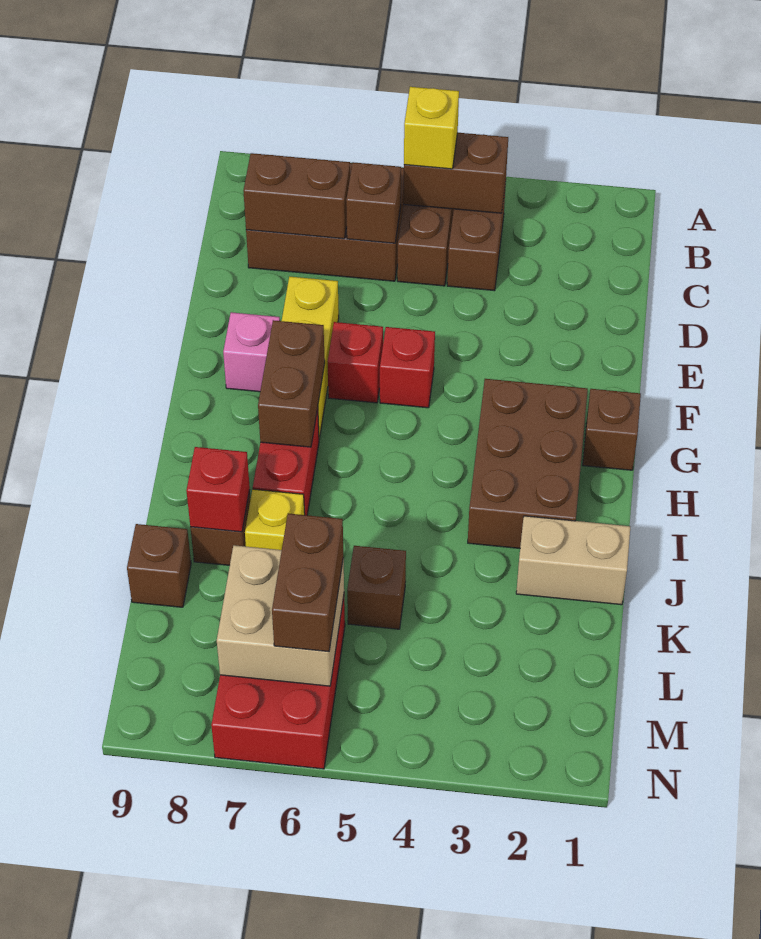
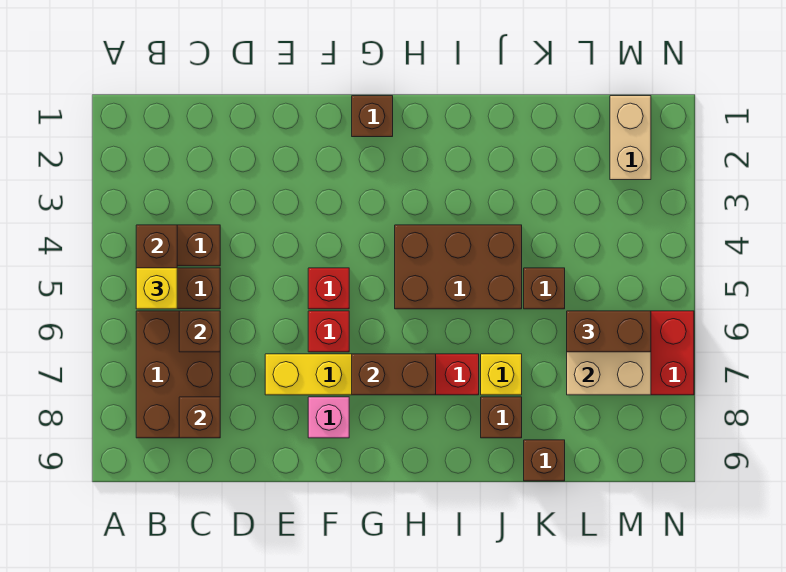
brown 1x2 brick [244,153,350,239] -> brown 1x1 brick [179,397,220,438]
brown 2x3 brick [468,379,588,548] -> brown 2x3 brick moved to [395,225,522,309]
tan 1x2 brick [516,516,630,605] -> tan 1x2 brick moved to [610,96,651,180]
red 1x1 brick [186,447,250,532] -> none

